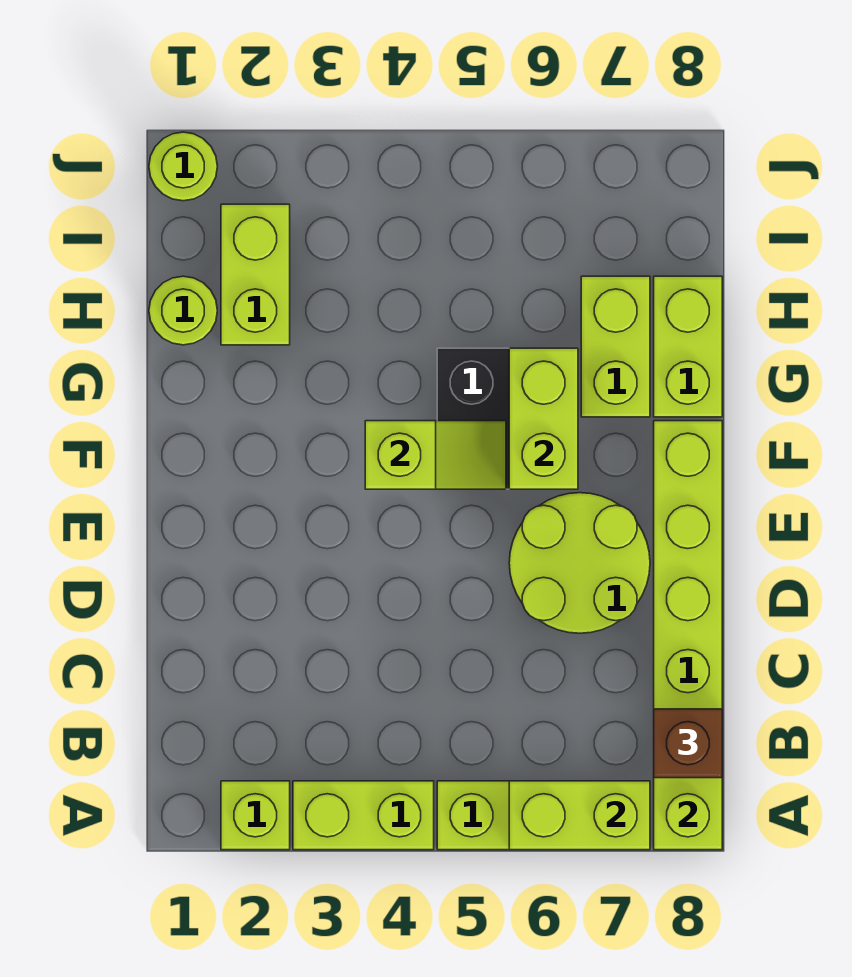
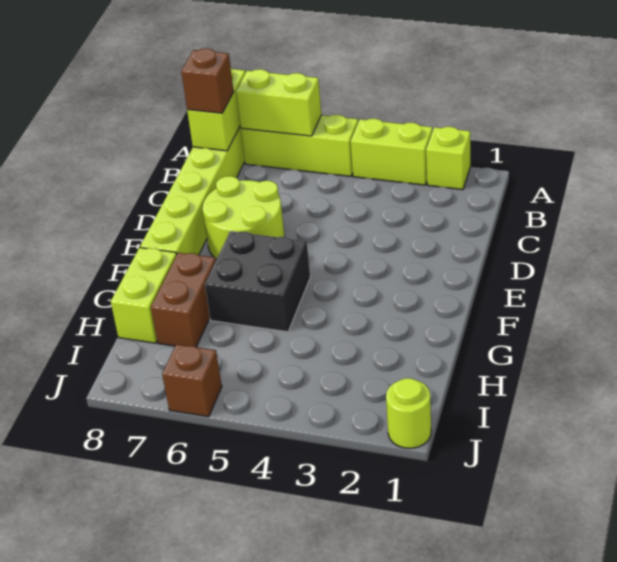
lime 1x2 slope [365,421,506,489] -> none
lime 1x2 brick [509,348,578,489] -> none
lime 1x2 brick [581,276,650,417] -> brown 1x2 brick [151,253,216,347]
lime 1x1 round brick [149,276,217,345] -> none
lime 1x2 brick [221,204,290,345] -> none
none -> brown 1x1 brick [162,344,222,417]

